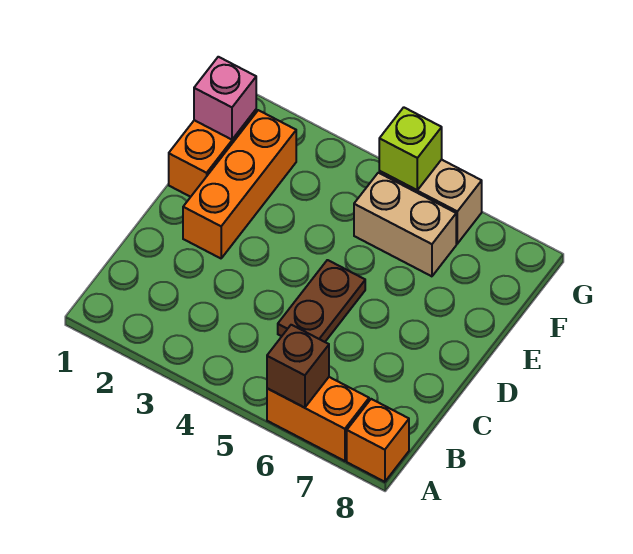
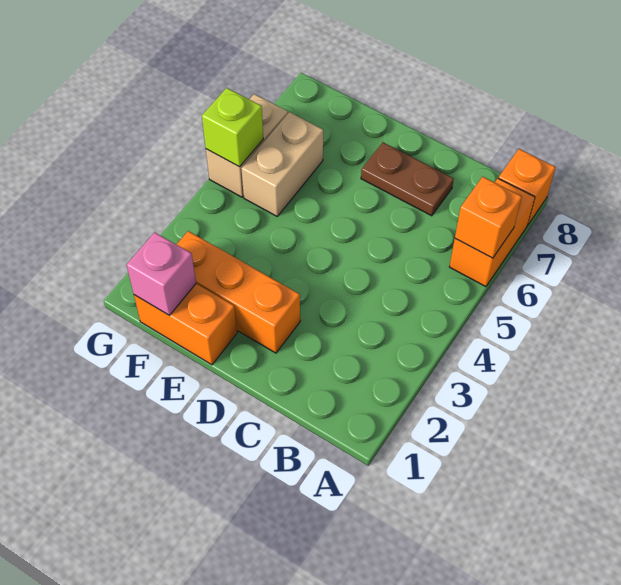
brown 1x1 brick [267,325,329,408] -> orange 1x1 brick [455,177,522,258]
brown 1x2 plate [278,260,365,342] -> brown 1x2 plate moved to [361,142,454,216]

